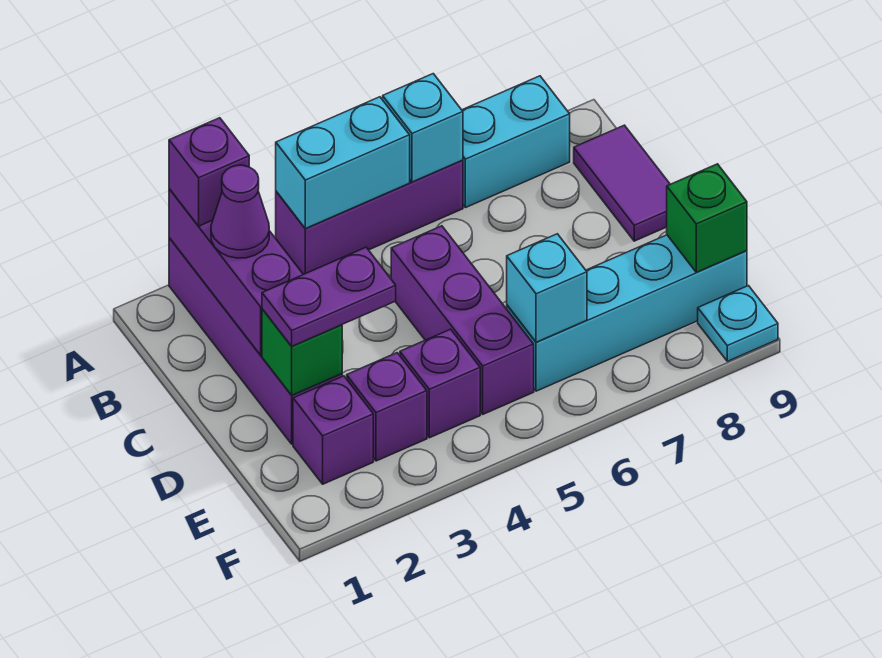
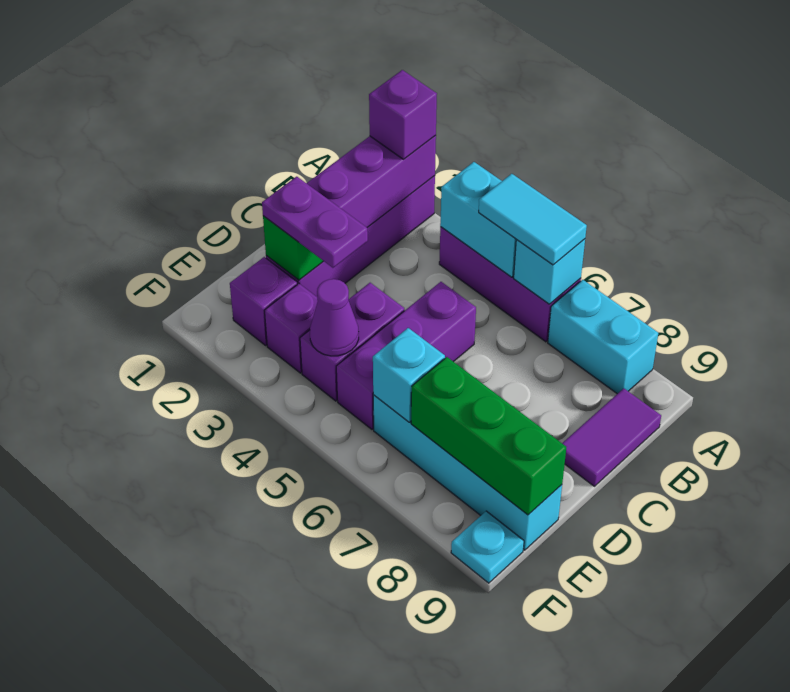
none -> cyan 1x2 tile [479,174,587,265]
purple 1x1 cone [211,165,269,258] -> purple 1x1 cone moved to [310,279,359,356]
purple 1x1 brick [400,329,480,438] -> purple 1x2 brick [300,283,404,401]
green 1x1 brick [667,164,747,272] -> green 1x3 brick [411,357,566,515]

